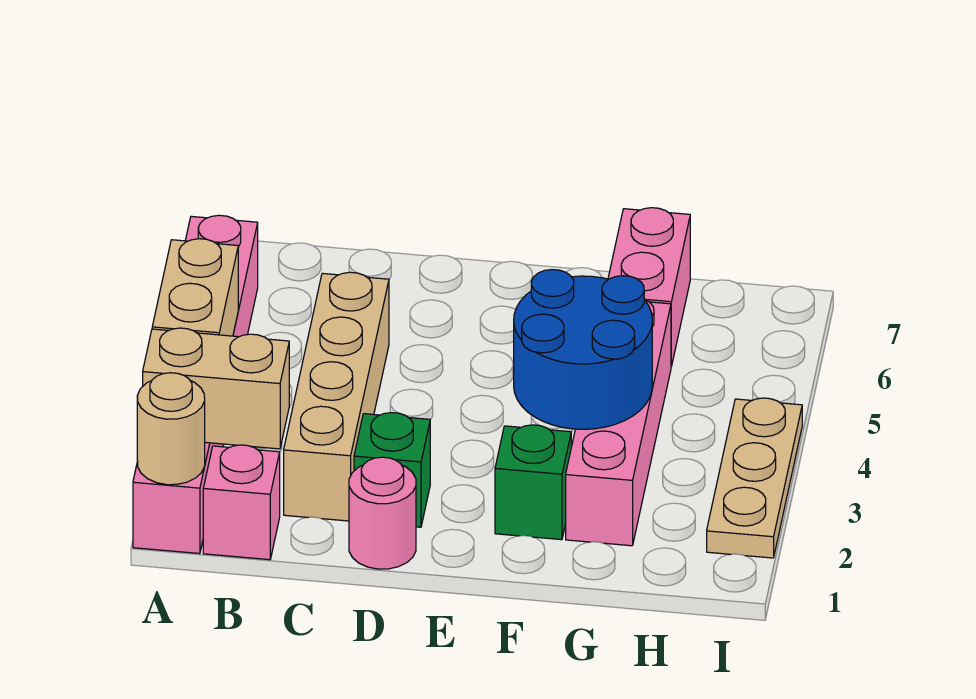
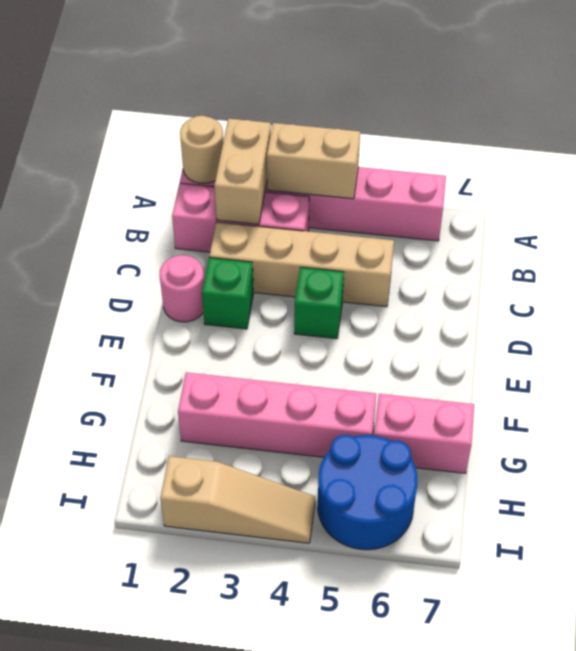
pink 1x1 brick [203,445,280,560] -> pink 1x3 brick [172,183,309,252]
green 1x1 brick [495,425,571,540] -> green 1x1 brick moved to [294,267,344,339]
blue 2x2 round brick [514,270,652,429] -> blue 2x2 round brick moved to [318,435,417,550]
tan 1x3 plate [707,398,802,558] -> tan 1x3 slope [160,456,315,543]

